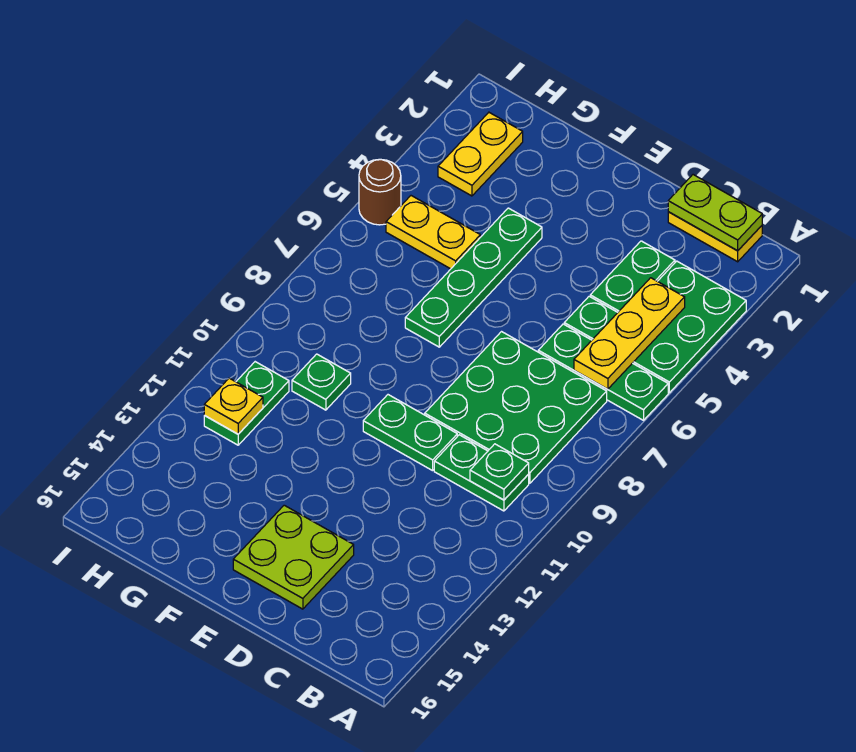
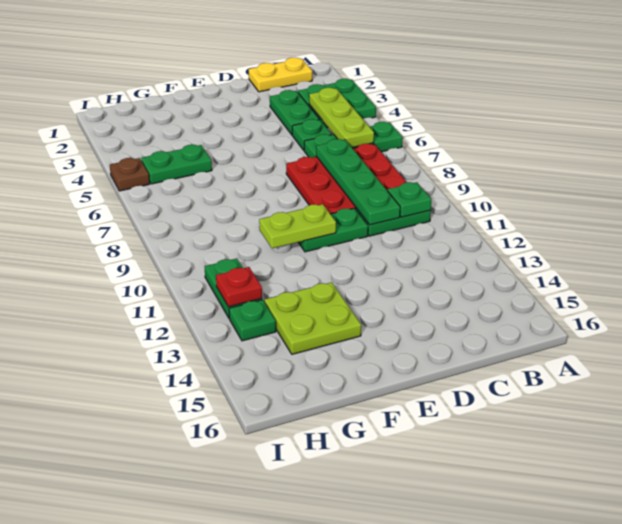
green 2x3 plate [633,261,746,393] -> green 2x2 plate [298,79,376,128]
lime 1x2 plate [668,175,762,251] -> lime 1x2 plate moved to [259,204,336,248]
yellow 1x3 plate [574,278,685,389] -> lime 1x3 plate [309,88,374,148]
green 3x3 plate [425,332,607,483] -> red 3x3 plate [286,144,407,214]
lime 2x2 plate [233,505,354,609] -> lime 2x2 plate moved to [264,282,361,354]
green 1x4 plate [405,208,542,347] -> green 1x4 plate moved to [316,139,400,225]
yellow 1x2 plate [386,196,480,269] -> green 1x2 plate [141,145,212,184]
green 1x1 plate [292,354,351,410] -> green 1x1 plate moved to [229,300,276,341]
yellow 1x2 plate [438,112,523,196] -> none
yellow 1x1 plate [204,378,263,434] -> red 1x1 plate [216,267,262,307]
brown 1x1 round brick [359,159,401,225] -> brown 1x1 plate [110,158,150,191]

